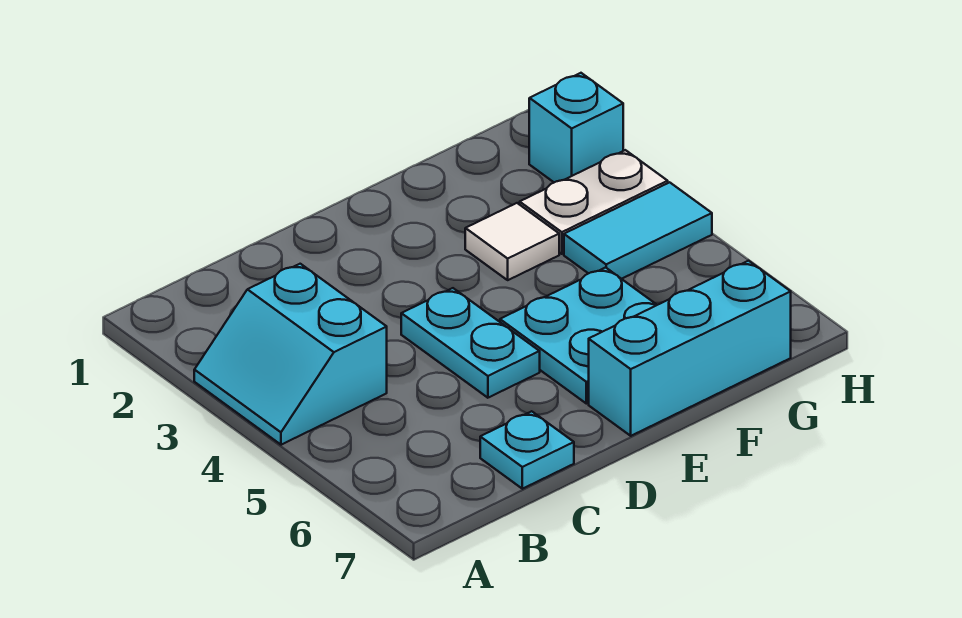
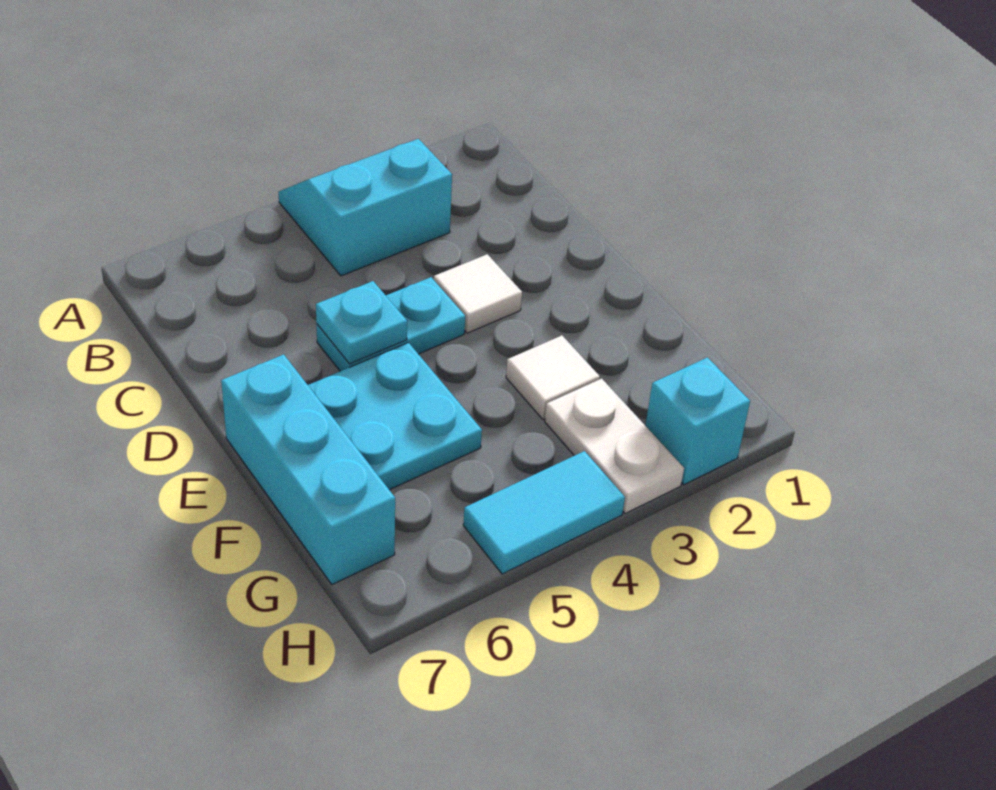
cyan 1x1 plate [480,411,574,489] -> cyan 1x1 plate moved to [316,281,407,364]
none -> white 1x1 tile [434,254,522,333]
cyan 1x2 tile [564,182,712,279] -> cyan 1x2 tile turned to [463,451,625,574]

